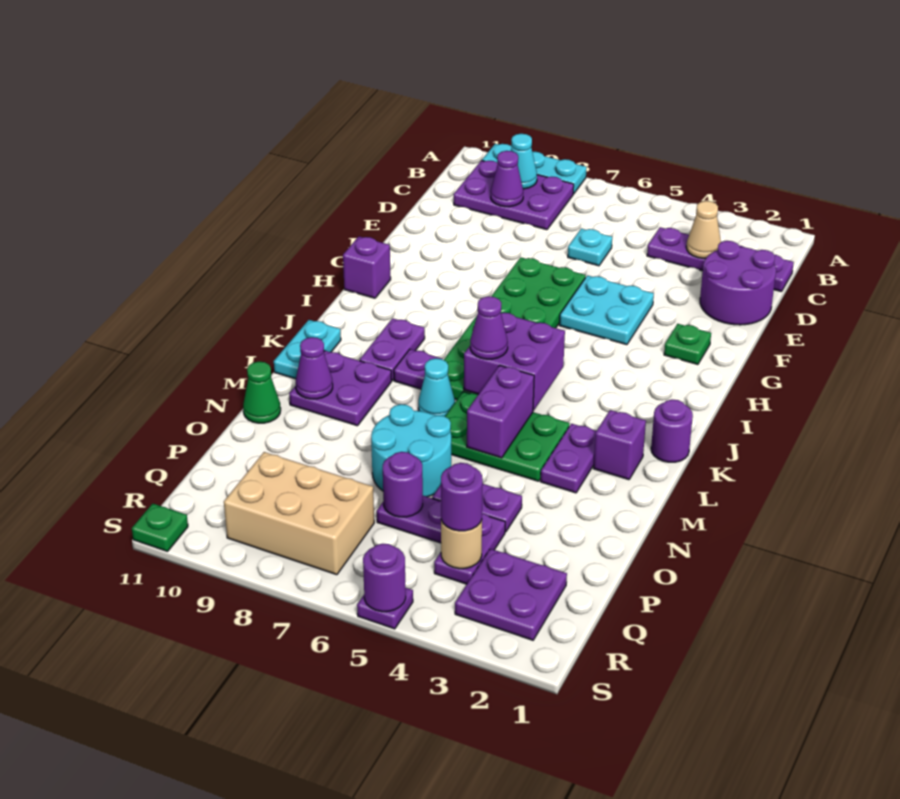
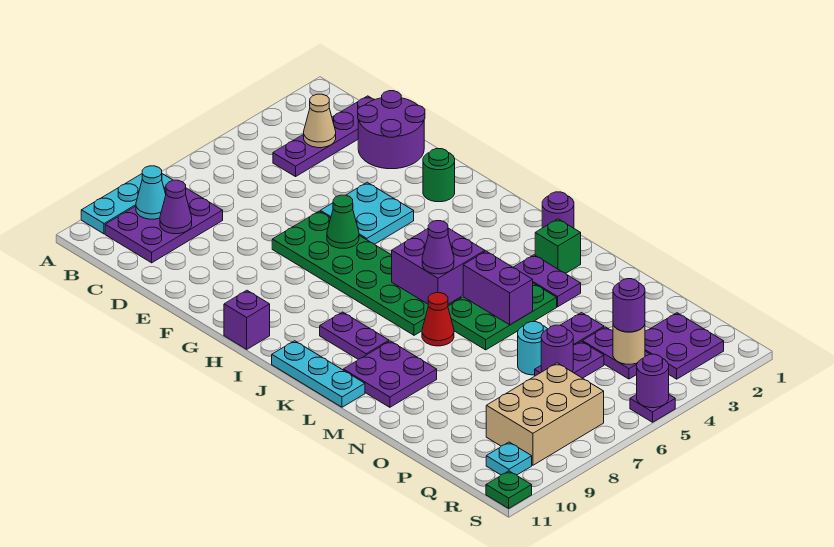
cyan 1x1 plate [568,229,612,266] -> cyan 1x1 plate moved to [486,442,532,475]
green 1x1 plate [664,324,711,365] -> green 1x1 round brick [423,149,455,202]
purple 1x1 plate [394,349,442,389] -> none
cyan 1x2 plate [274,320,341,379] -> cyan 1x3 plate [272,341,365,407]
purple 1x1 brick [593,410,646,480] -> green 1x1 brick [535,219,581,273]
cyan 1x1 cone [418,358,455,416] -> red 1x1 cone [422,293,454,346]
purple 1x1 cone [296,337,333,399] -> none
cyan 2x2 round brick [371,404,451,497] -> cyan 1x1 round brick [518,322,548,375]
green 1x1 cone [243,362,281,423] -> green 1x1 cone moved to [327,195,359,248]

